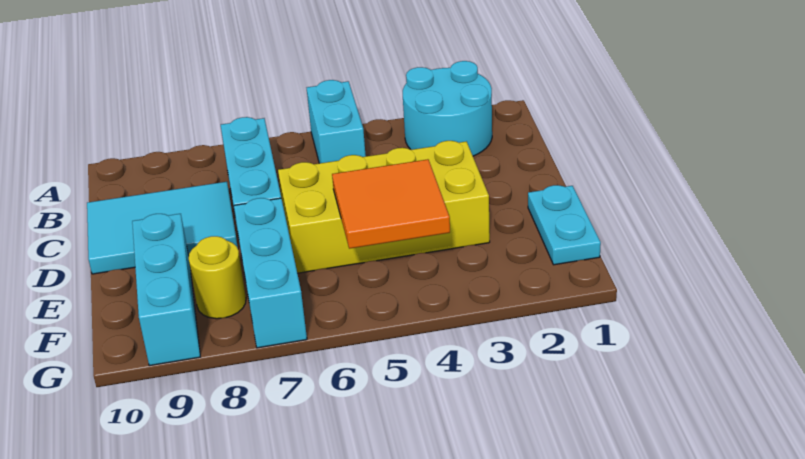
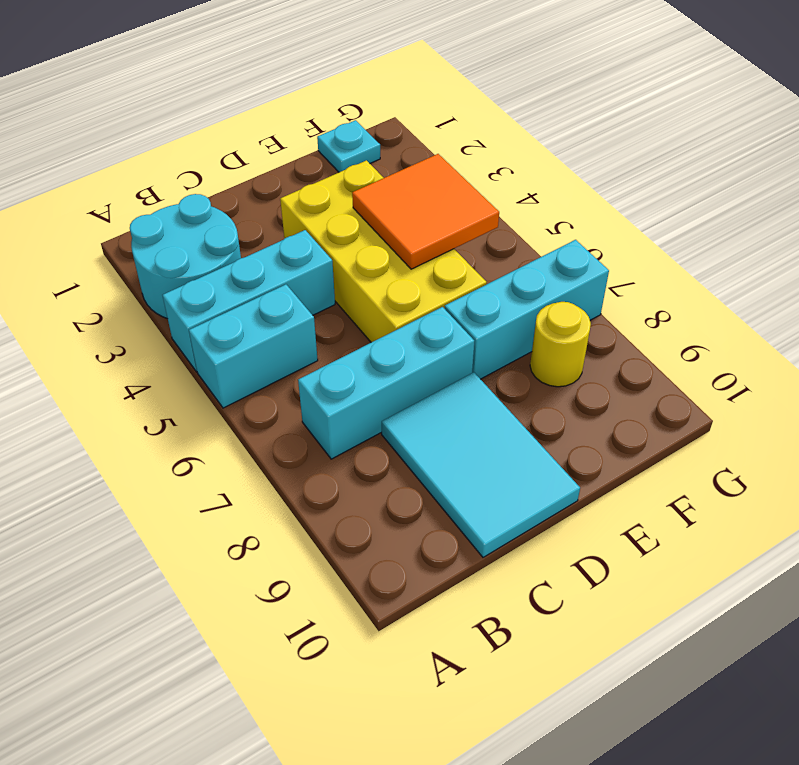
cyan 1x2 plate [528,185,601,265] -> cyan 1x1 plate [317,120,380,172]
cyan 1x3 brick [132,214,200,366] -> cyan 1x3 brick moved to [163,230,335,372]

